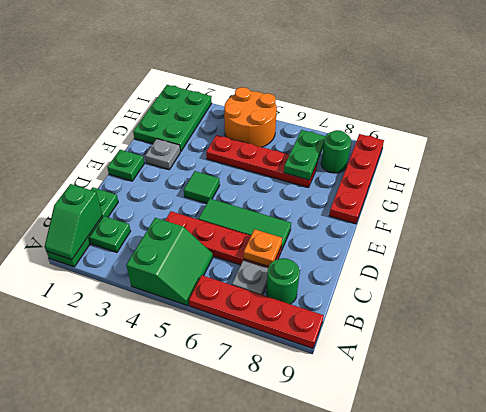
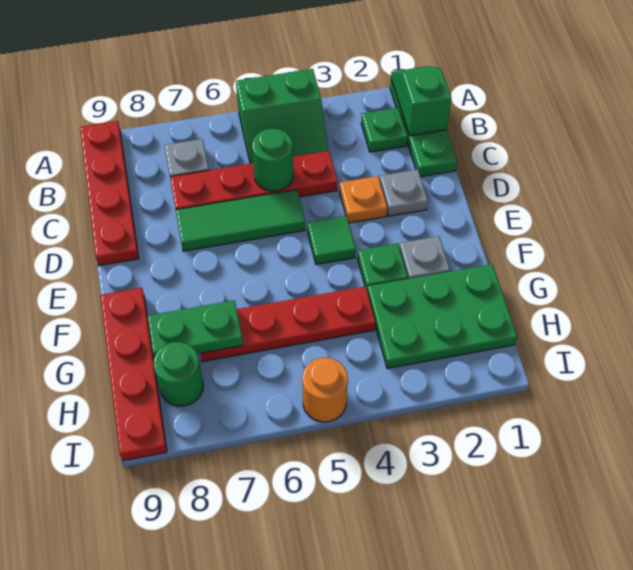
green 2x2 slope [126,218,213,306] -> green 2x2 slope turned to [236,69,328,164]
red 1x4 plate [189,275,324,348] -> red 1x4 plate turned to [80,121,139,266]
green 1x1 round brick [266,258,300,304] -> green 1x1 round brick moved to [252,129,293,191]
orange 1x1 plate [244,229,282,267] -> orange 1x1 plate moved to [340,176,387,223]
none -> grey 1x1 plate [380,169,428,216]
green 1x1 plate [107,150,144,181] -> green 1x1 plate moved to [358,243,408,291]
green 2x3 plate [133,85,212,152] -> green 2x3 plate turned to [367,264,517,368]
green 1x2 plate [284,130,325,180] -> green 1x2 plate turned to [147,300,243,358]
orange 2x2 round brick [224,87,277,147] -> orange 1x1 round brick [302,358,348,422]

